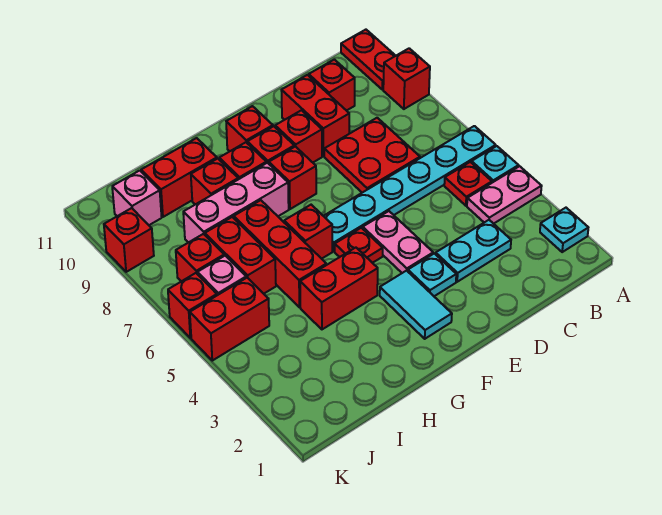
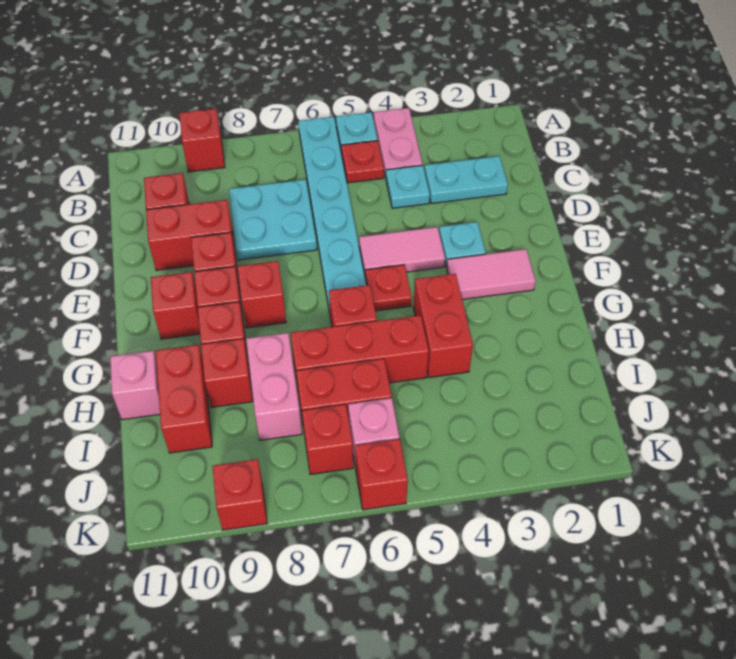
cyan 1x1 plate [540,208,588,252] -> cyan 1x1 plate moved to [386,165,430,208]
red 1x2 plate [341,30,396,90] -> none
cyan 1x2 plate [436,220,511,282] -> cyan 1x2 plate turned to [424,156,508,204]
red 2x2 plate [324,118,420,193] -> cyan 2x2 plate [229,180,317,260]
pink 1x2 plate [363,211,433,273] -> pink 1x2 tile [359,227,445,277]
cyan 1x2 tile [380,271,452,339] -> pink 1x2 tile [447,249,536,299]
pink 1x3 brick [183,163,289,243] -> pink 1x2 brick [246,333,302,440]
red 1x2 brick [190,278,269,361] -> none
pink 1x1 brick [112,171,162,225] -> pink 1x1 brick moved to [110,351,160,420]

